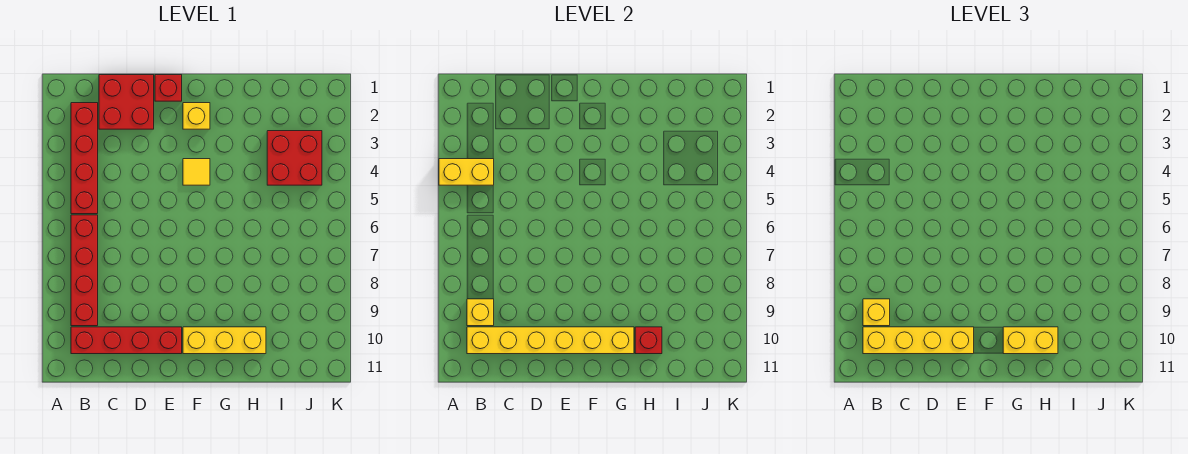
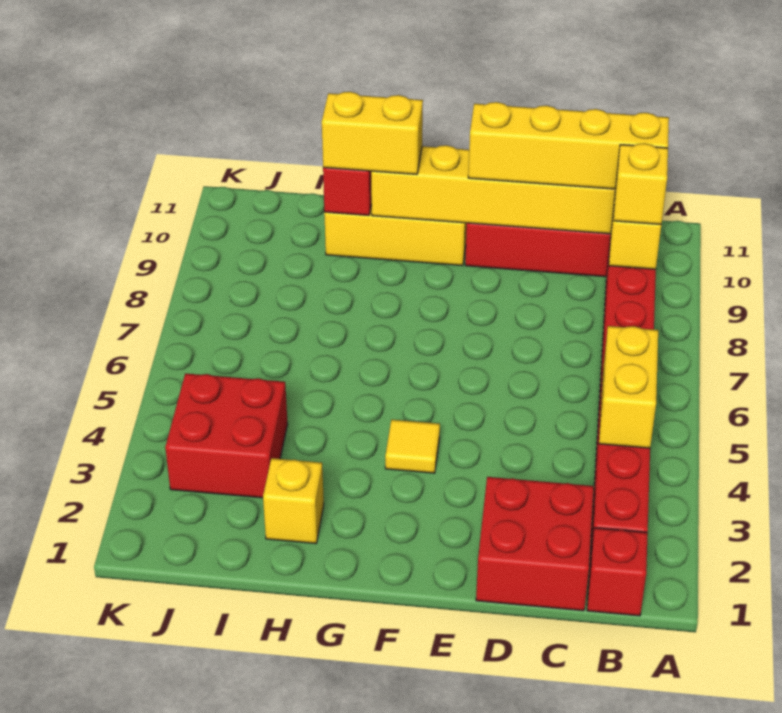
yellow 1x2 brick [439,159,494,185] -> yellow 1x2 brick turned to [599,326,658,448]
red 1x1 brick [155,75,182,101] -> red 1x1 brick moved to [587,528,648,616]
yellow 1x1 brick [183,103,210,129] -> yellow 1x1 brick moved to [263,458,324,544]

